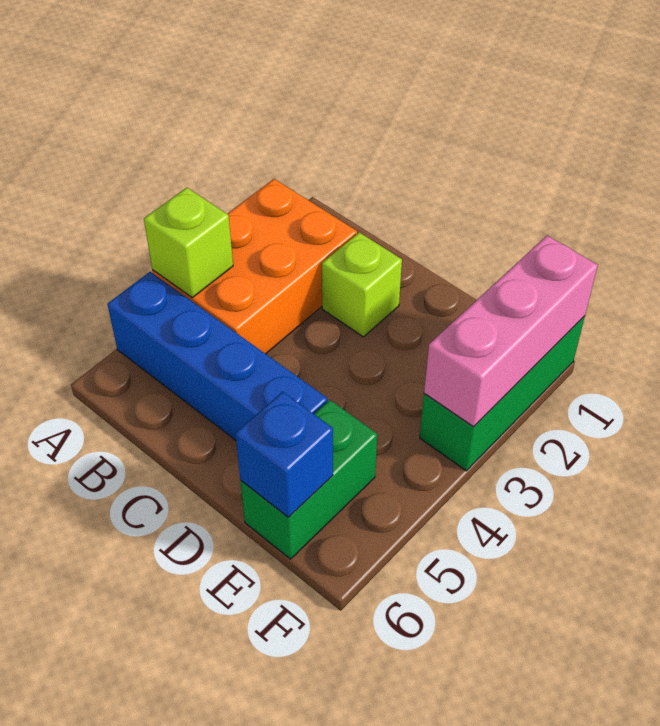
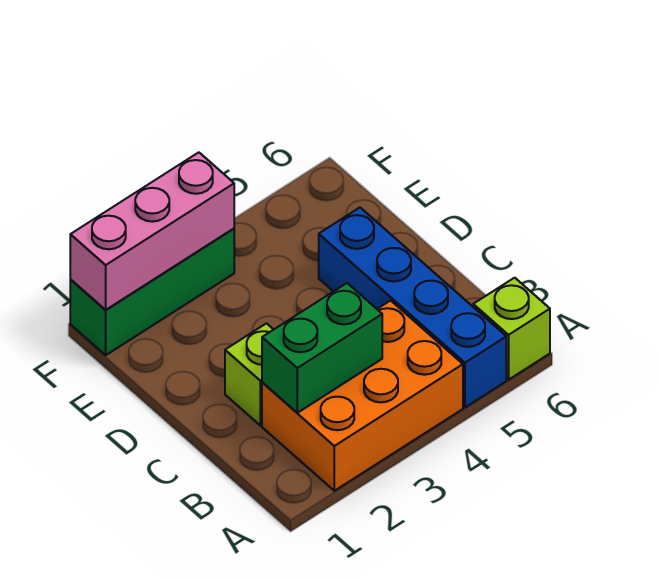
lime 1x1 brick [144,188,233,298] -> lime 1x1 brick moved to [473,278,550,380]
green 1x2 brick [241,400,377,559] -> green 1x2 brick moved to [262,283,382,413]
blue 1x1 brick [235,392,333,517] -> none

